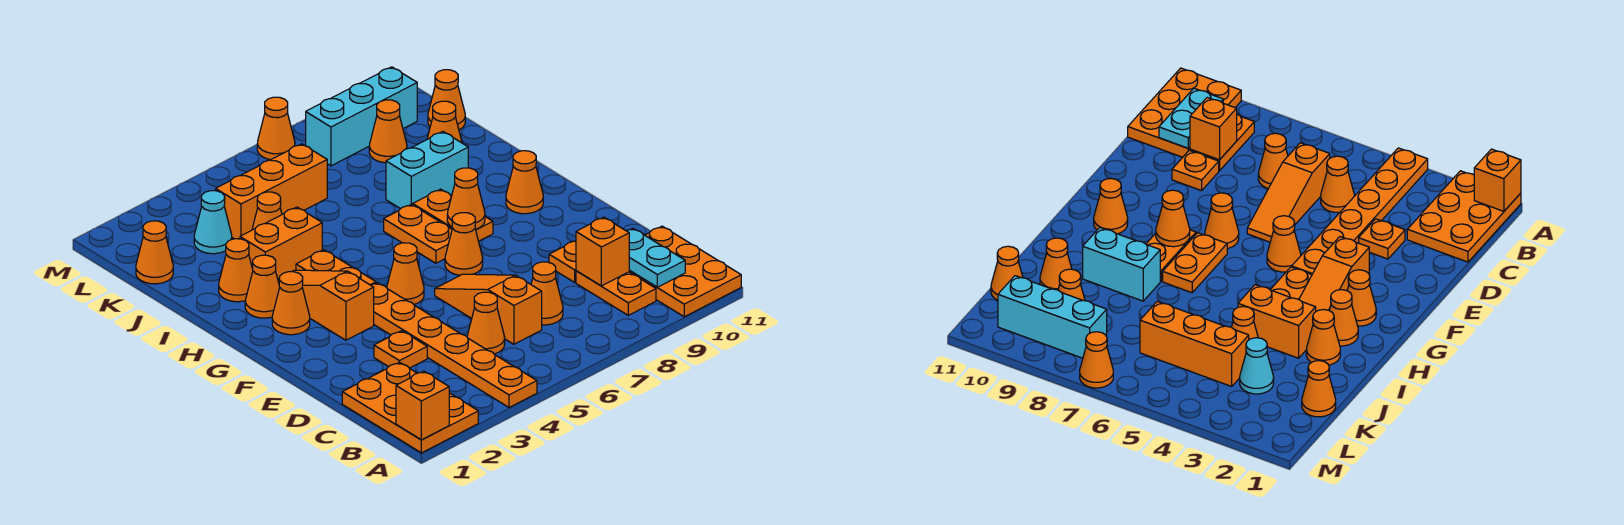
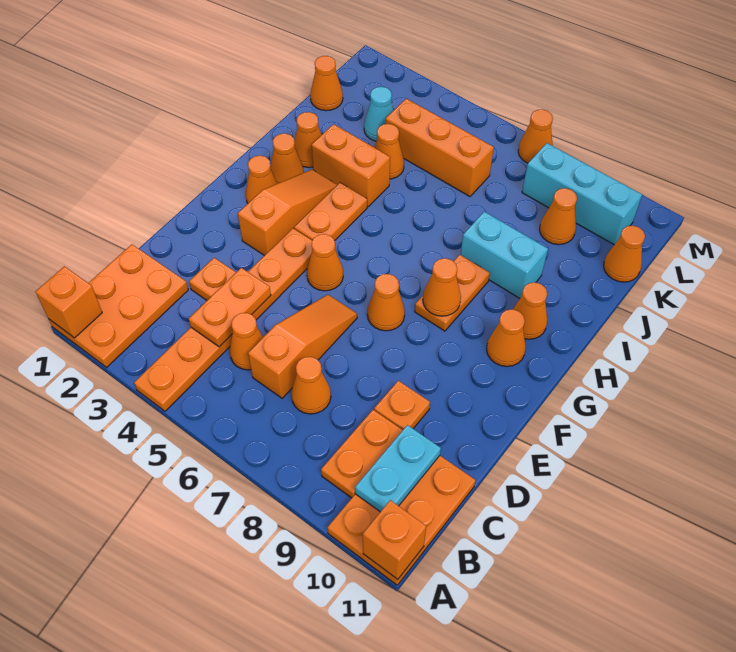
orange 1x1 brick [576,217,630,286] -> orange 1x1 brick moved to [363,500,426,579]
orange 1x2 plate [384,204,452,263] -> orange 1x2 plate moved to [189,268,271,347]
orange 1x1 cone [427,101,462,143] -> orange 1x1 cone moved to [513,282,547,339]

